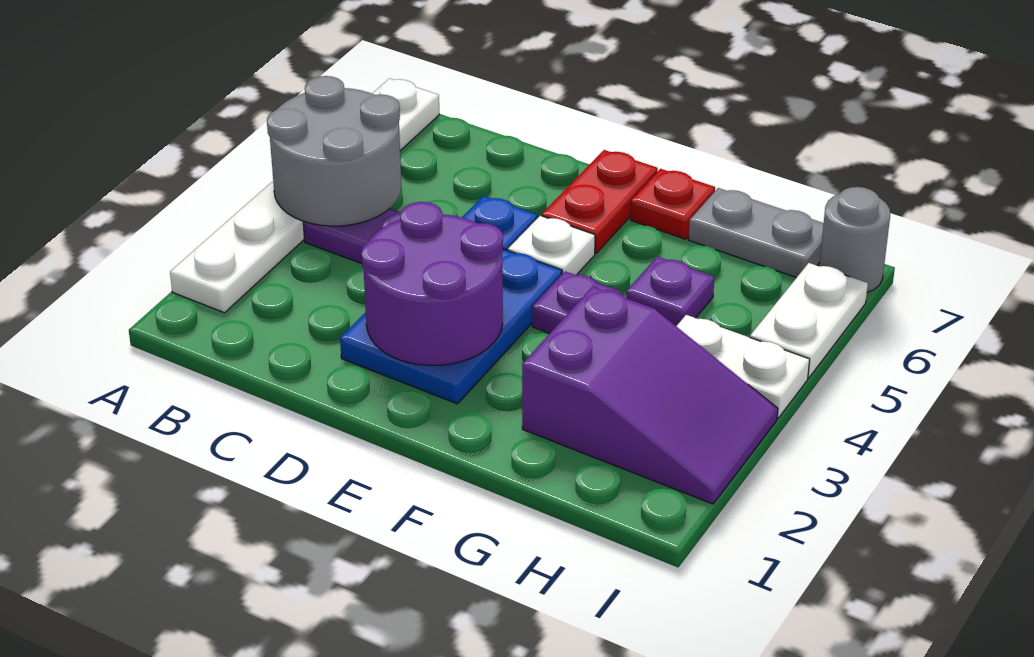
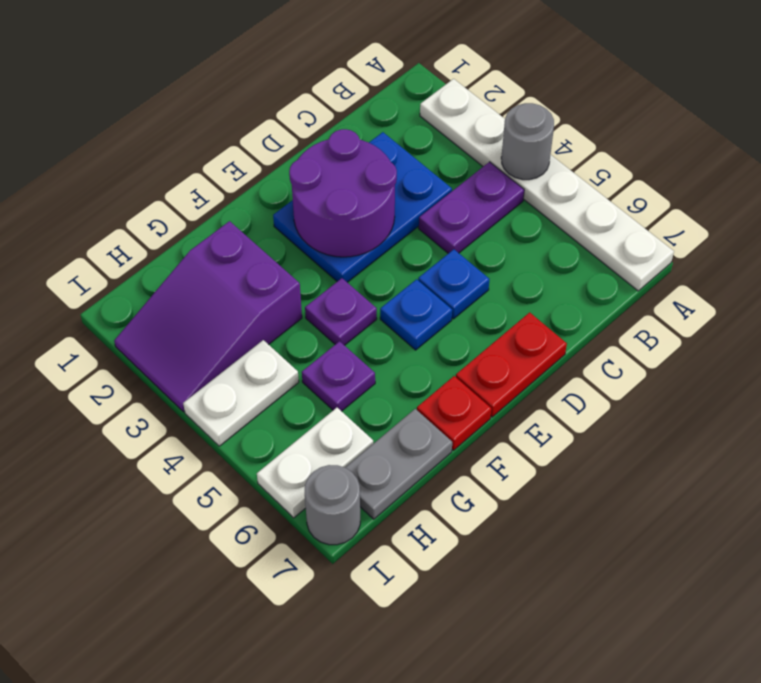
grey 2x2 round brick [267,76,401,226] -> grey 1x1 round brick [501,103,554,180]
blue 2x3 plate [340,249,562,404] -> blue 2x3 plate turned to [273,132,452,282]
white 1x1 plate [508,216,595,275] -> blue 1x1 plate [380,279,452,350]
red 1x2 plate [542,150,658,253] -> red 1x2 plate turned to [456,312,567,417]
white 1x2 plate [750,263,868,378] -> white 1x2 plate turned to [257,408,373,518]

